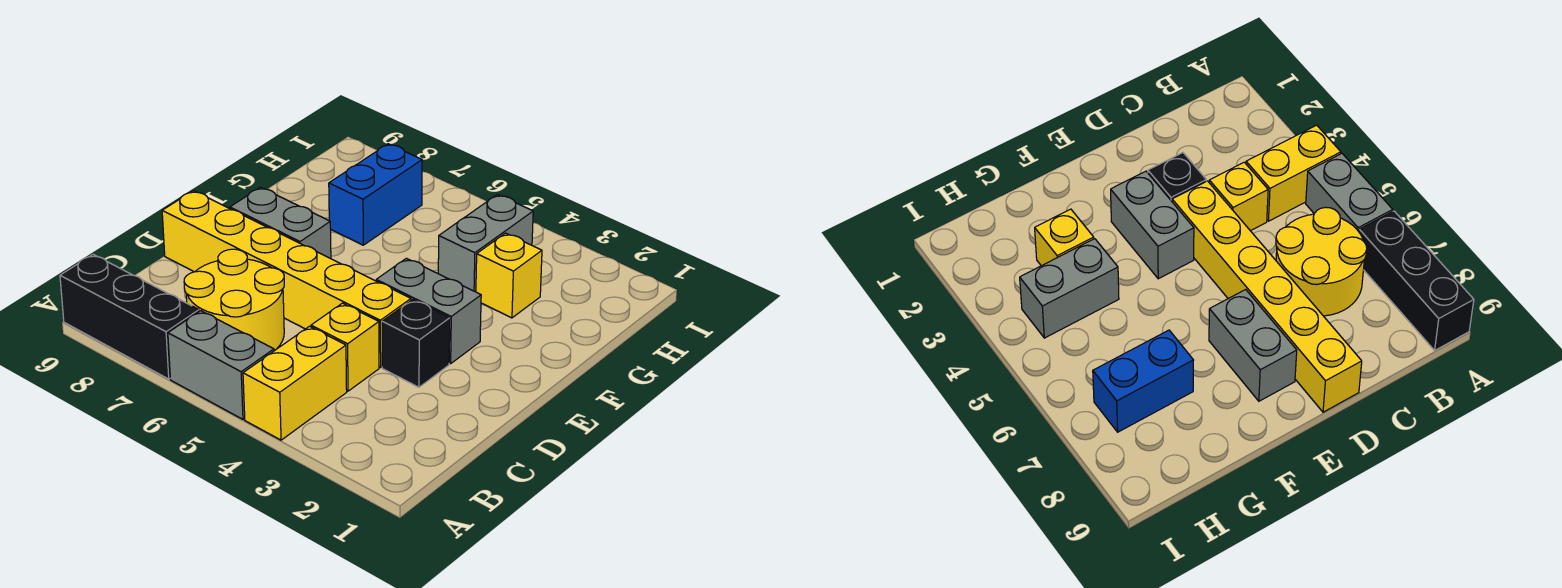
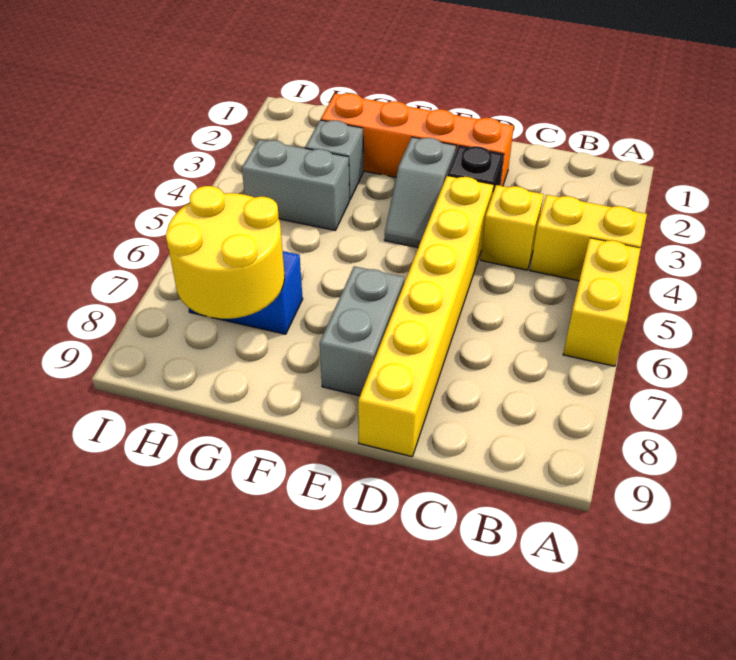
grey 1x2 brick [168,311,274,419] -> yellow 1x2 brick [563,238,641,366]
black 1x3 brick [60,254,199,379] -> none
yellow 2x2 round brick [184,249,284,351] -> yellow 2x2 round brick moved to [166,186,285,319]
none -> orange 1x4 brick [321,93,514,186]
grey 1x2 brick [376,258,481,364] -> grey 1x2 slope [384,137,456,248]
yellow 1x1 brick [476,233,542,318] -> grey 1x1 brick [305,120,363,200]

